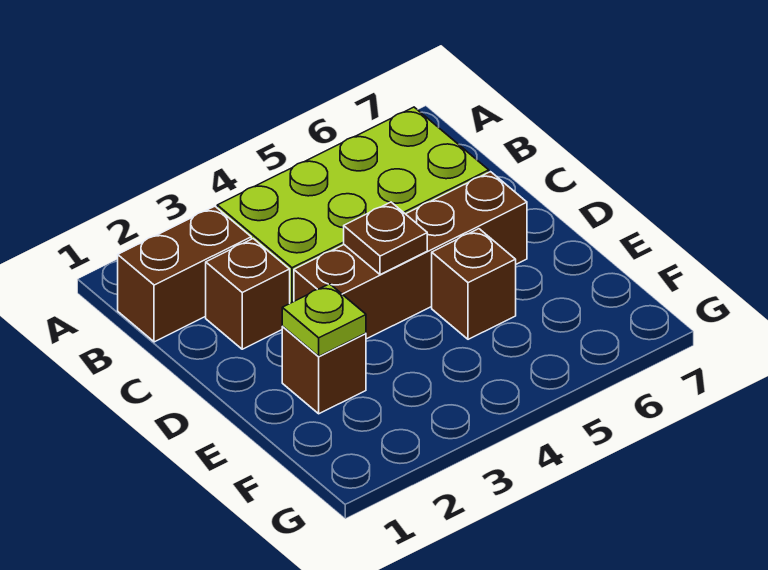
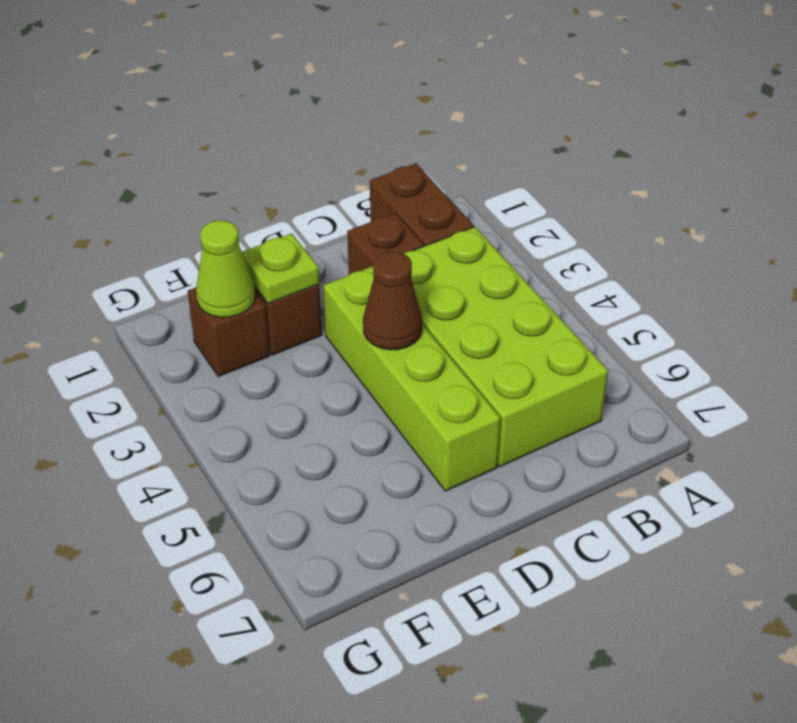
brown 1x4 brick [294,172,527,339] -> lime 1x4 brick [323,266,500,491]
brown 1x1 plate [344,202,427,275] -> brown 1x1 cone [363,251,422,350]
brown 1x1 brick [432,229,516,339] -> brown 1x1 brick moved to [188,288,269,376]
none -> lime 1x1 cone [196,220,255,317]

